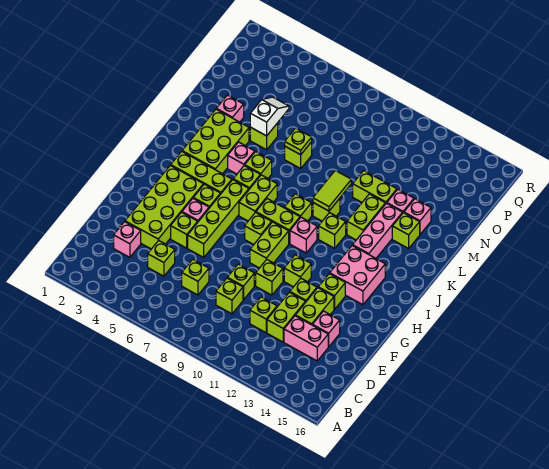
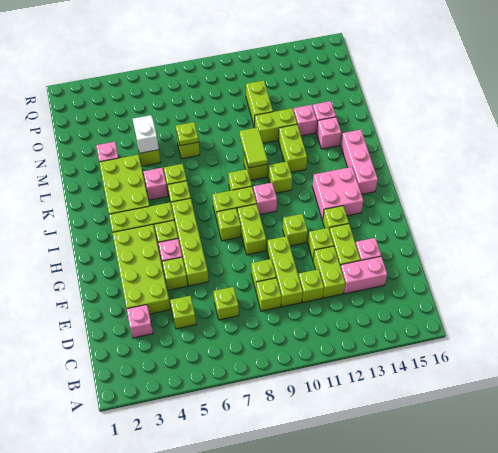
lime 1x1 brick [256,259,283,295] -> lime 1x3 brick [267,236,303,307]
lime 1x2 brick [239,175,277,221] -> lime 1x2 brick moved to [246,80,273,128]
pink 1x3 brick [353,203,403,258] -> pink 1x3 brick moved to [341,130,378,194]
lime 1x1 brick [392,213,420,248] -> pink 1x1 brick [317,117,341,149]

